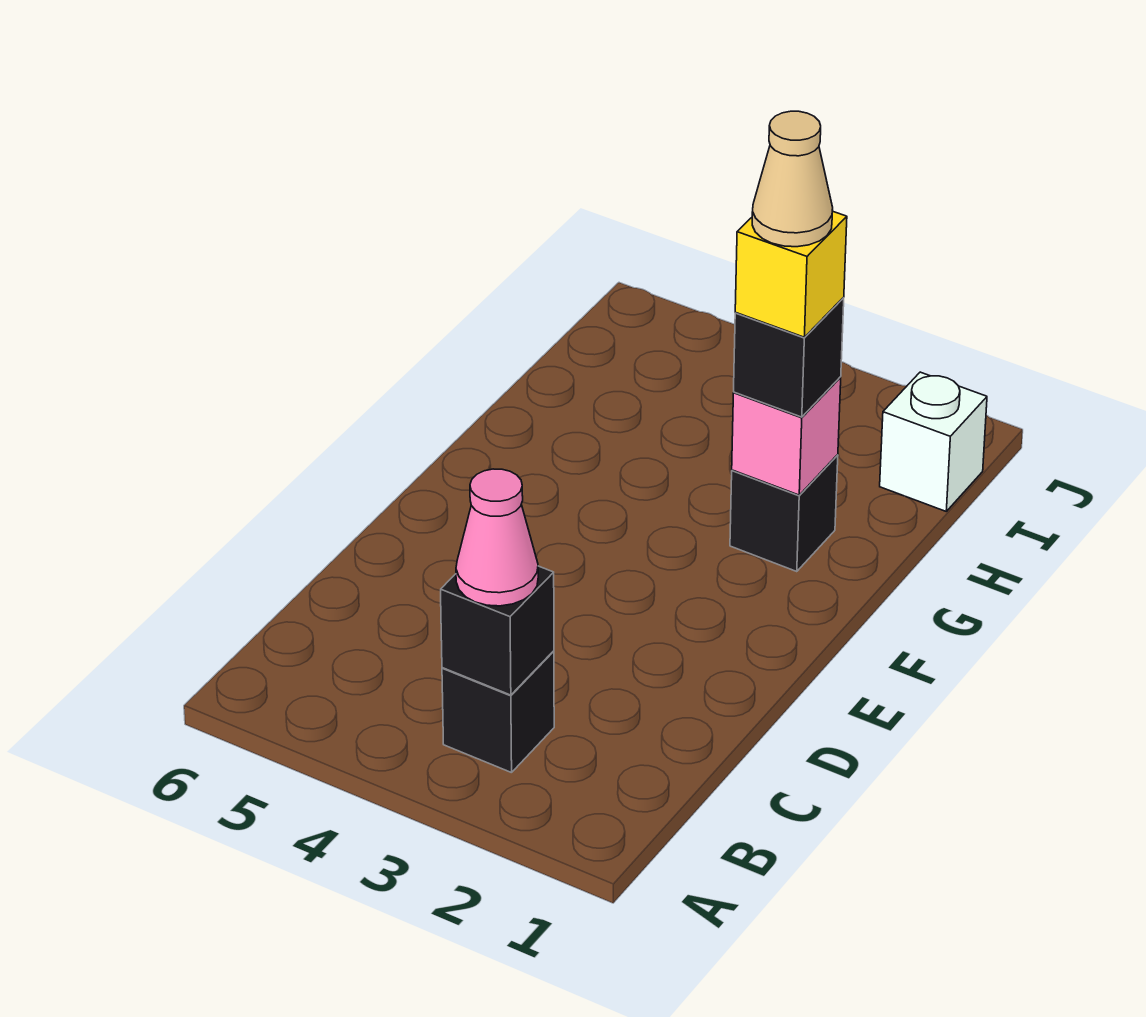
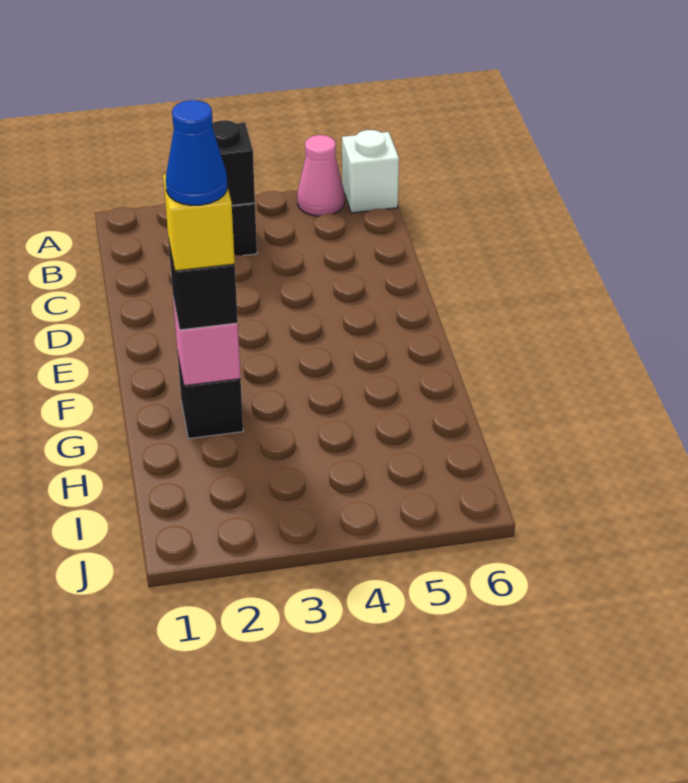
pink 1x1 cone [456,469,538,606] -> pink 1x1 cone moved to [297,135,344,216]
tan 1x1 cone [752,111,833,247] -> blue 1x1 cone [166,100,227,205]
white 1x1 brick [880,372,987,511] -> white 1x1 brick moved to [342,130,399,213]

